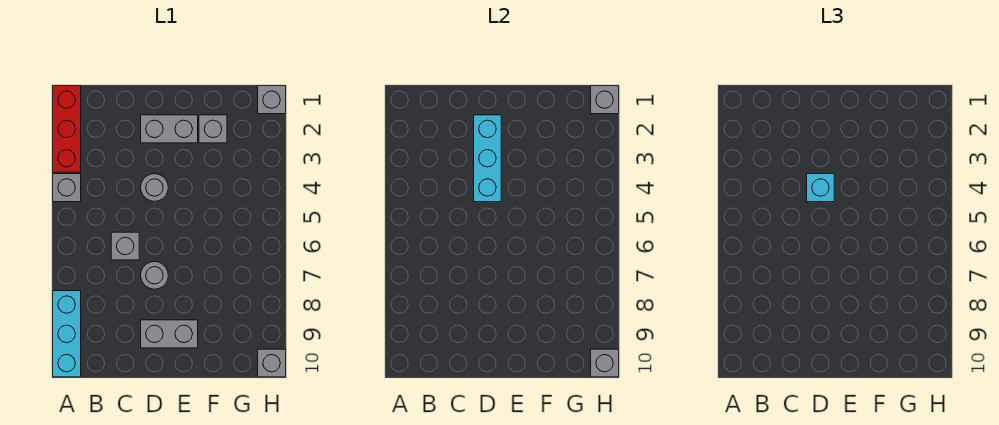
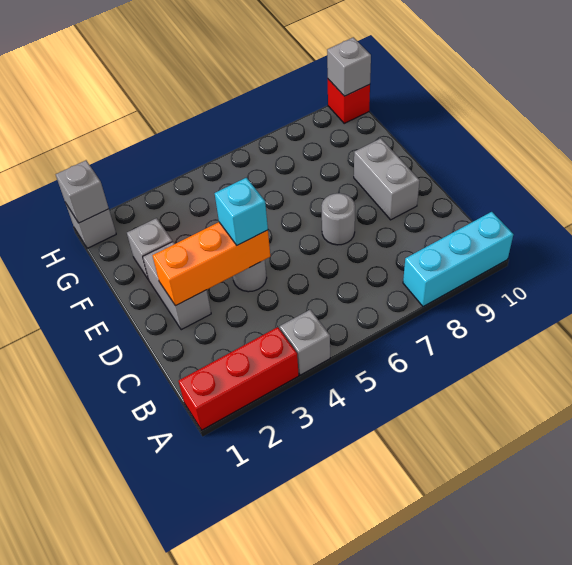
grey 1x1 brick [111,232,139,260] -> none
cyan 1x3 brick [474,115,501,202] -> orange 1x3 brick [152,222,270,306]
grey 1x1 brick [258,349,286,377] -> red 1x1 brick [328,79,370,123]

